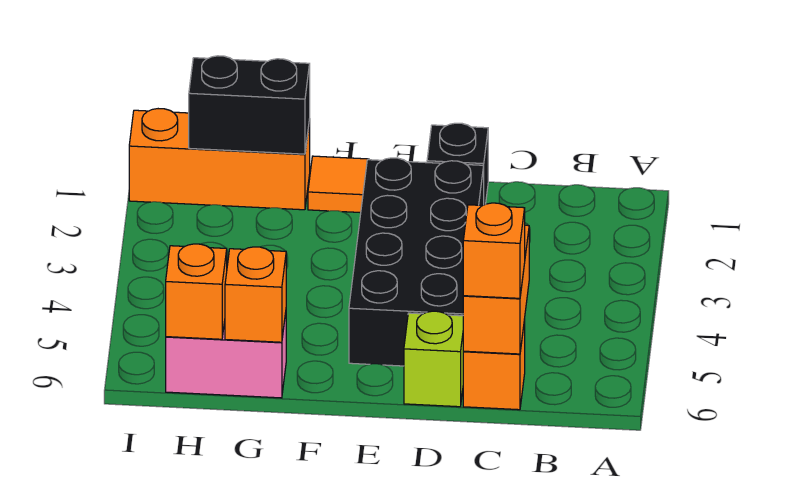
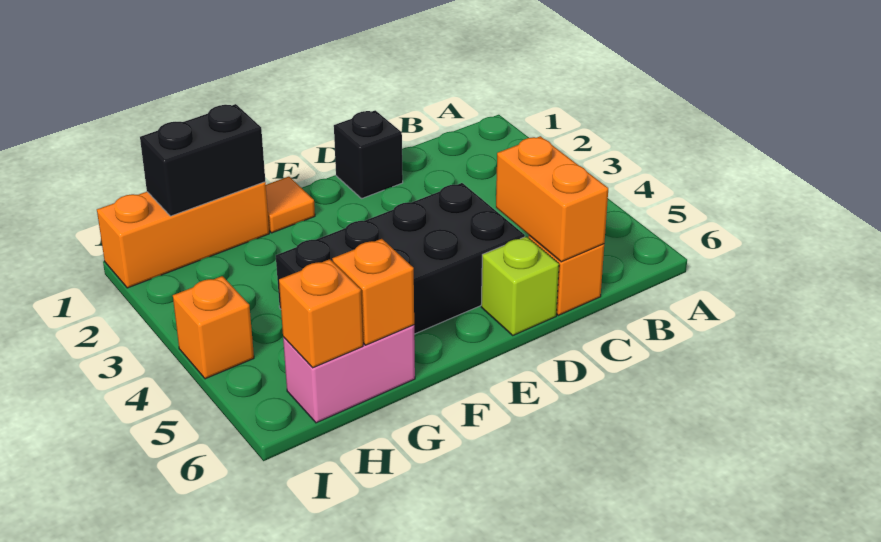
orange 1x1 brick [463,203,525,298] -> orange 1x1 brick moved to [173,276,254,379]
black 2x4 brick [349,158,484,366] -> black 2x4 brick turned to [276,183,525,334]

